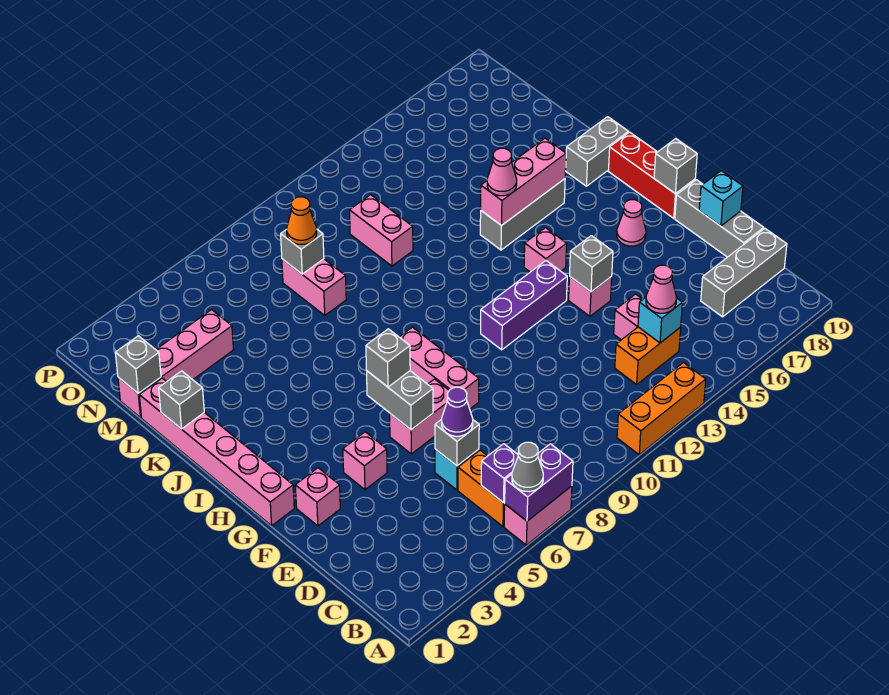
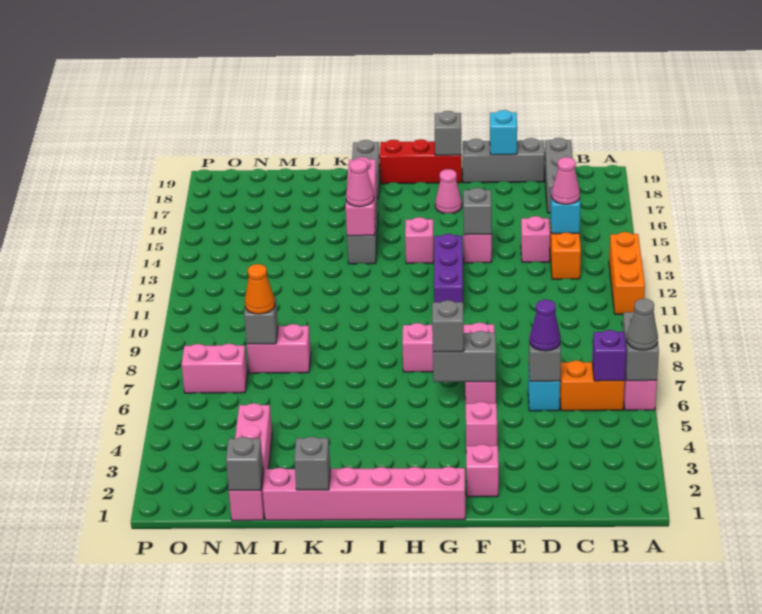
purple 1x2 brick [505,444,573,521] -> grey 1x2 brick [623,312,659,381]
pink 1x2 brick [349,195,413,266] -> pink 1x2 brick moved to [181,344,247,393]

